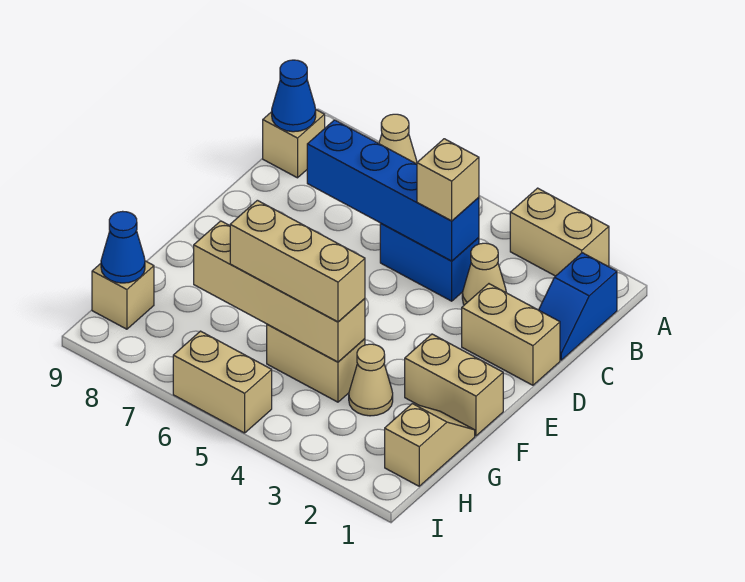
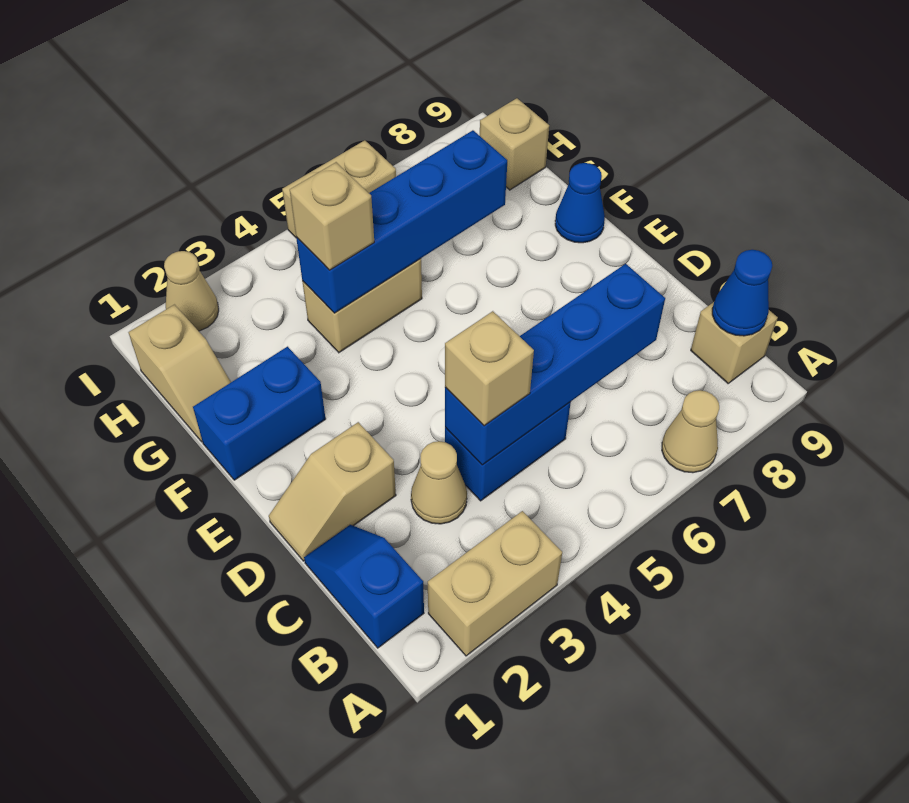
tan 1x2 brick [462,284,560,385] -> tan 1x2 slope [269,422,396,561]
tan 1x2 brick [405,334,503,436] -> blue 1x2 brick [193,347,326,480]
tan 1x1 cone [349,344,393,416] -> tan 1x1 cone moved to [164,251,219,331]
tan 1x4 brick [194,221,365,362] -> blue 1x4 brick [296,130,507,313]
tan 1x3 brick [230,200,365,322] -> tan 1x1 brick [290,162,374,270]
blue 1x1 cone [101,211,145,283] -> blue 1x1 cone moved to [555,163,605,243]

